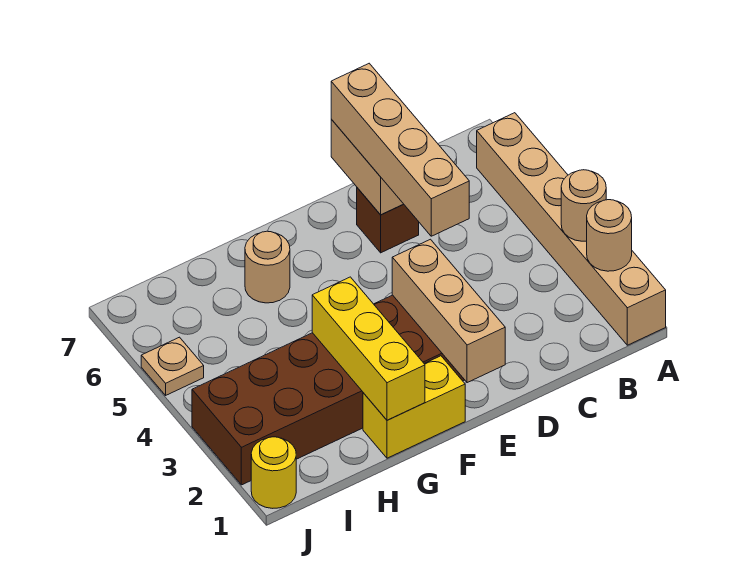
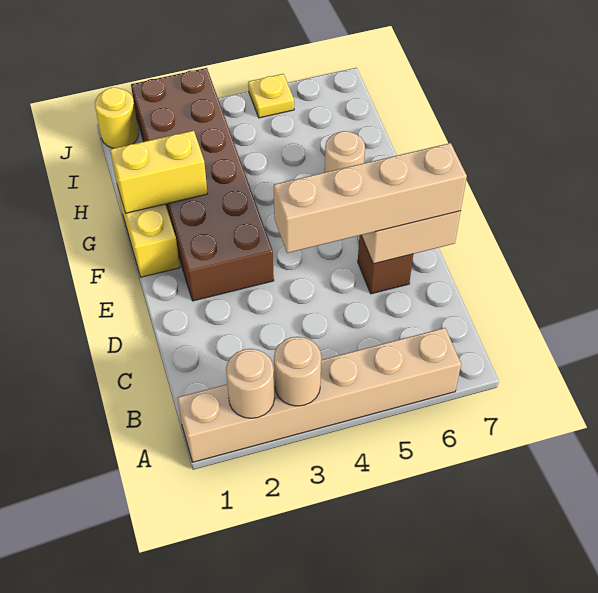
tan 1x3 brick [392,239,505,383] -> none
yellow 1x3 brick [312,277,425,420] -> yellow 1x2 brick [110,131,207,213]
tan 1x1 plate [141,337,204,395] -> yellow 1x1 plate [248,74,294,118]

